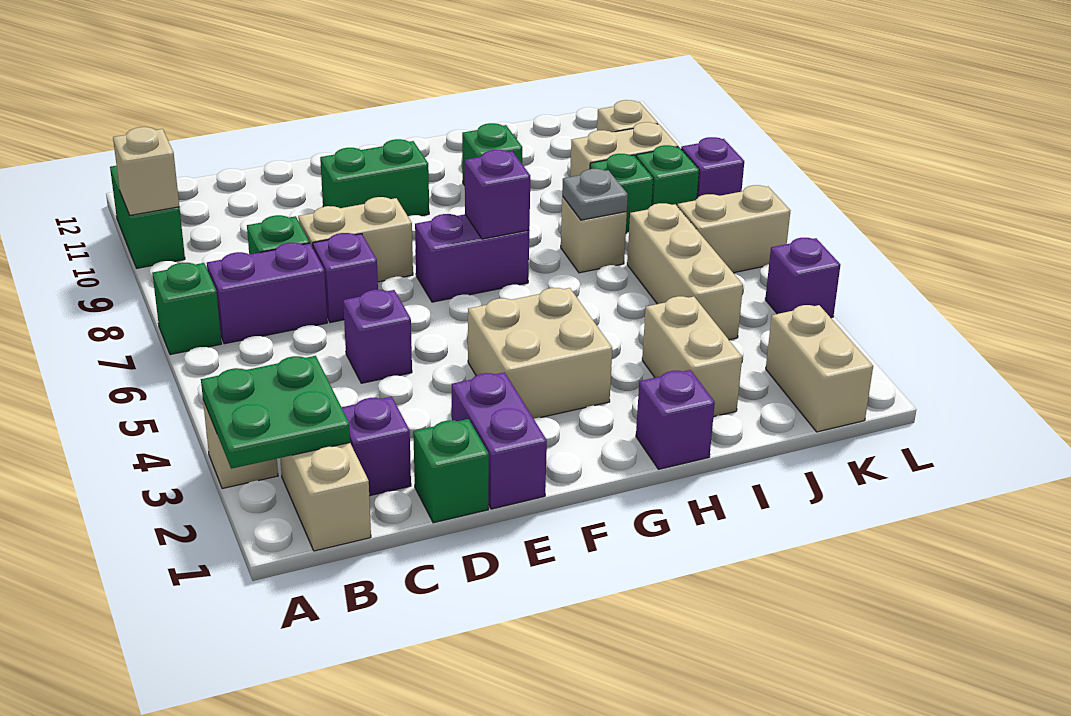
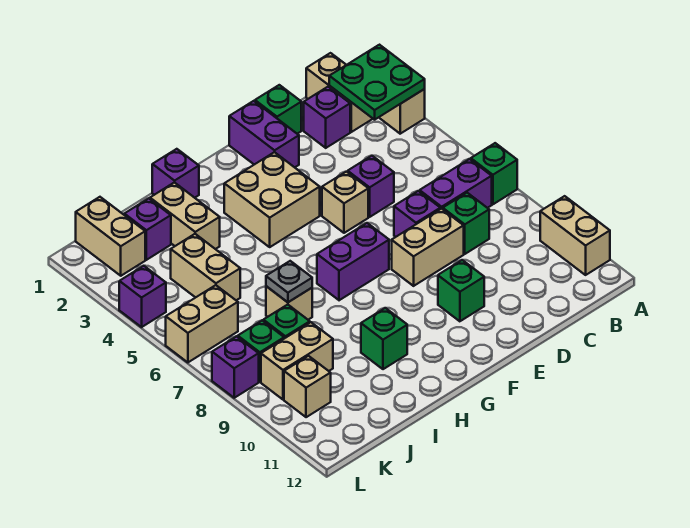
green 1x2 brick [110,166,185,268] -> tan 1x2 brick [540,196,610,275]
tan 1x1 brick [113,127,179,215] -> tan 1x1 brick moved to [322,172,368,233]
green 1x2 brick [320,139,429,216] -> green 1x1 brick [438,260,484,321]
purple 1x1 brick [465,150,530,239] -> purple 1x1 brick moved to [124,198,171,260]
tan 1x3 brick [627,203,743,340] -> tan 1x2 brick [171,234,240,300]

